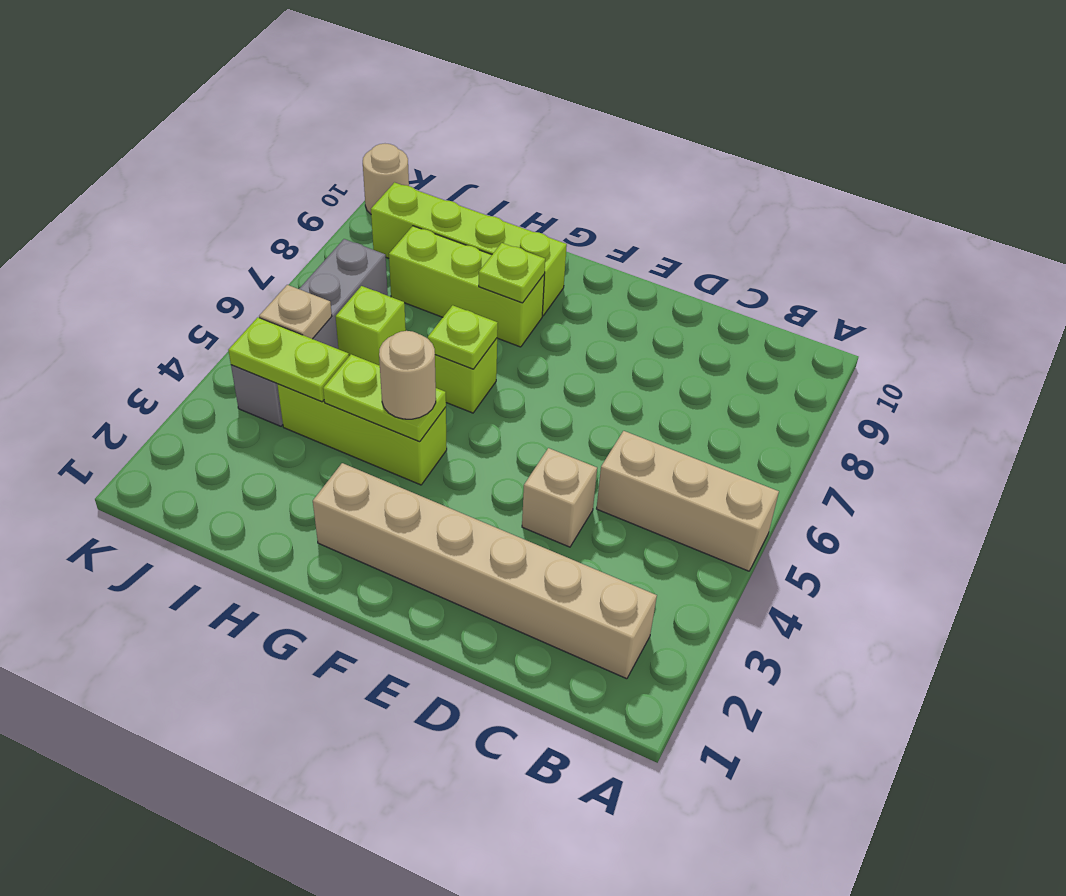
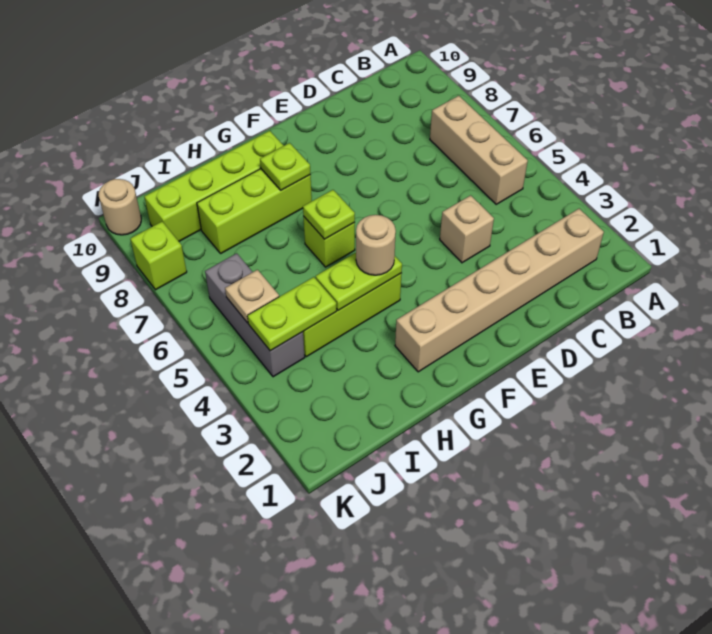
tan 1x3 brick [597,431,779,571] -> tan 1x3 brick turned to [430,96,528,204]
lime 1x1 brick [335,286,406,366] -> lime 1x1 brick moved to [130,222,187,290]
grey 1x4 brick [231,239,388,426] -> grey 1x3 brick [205,253,305,377]

